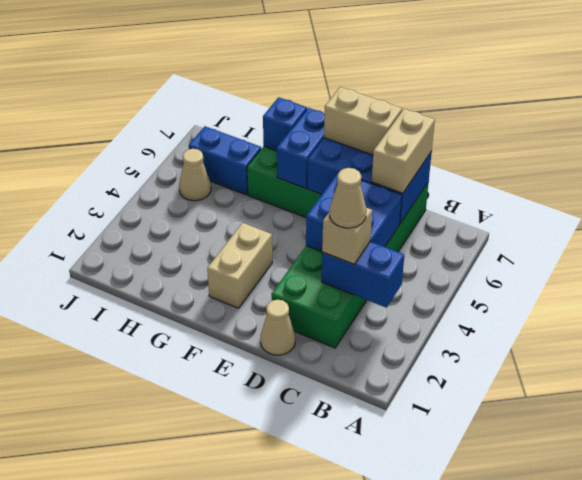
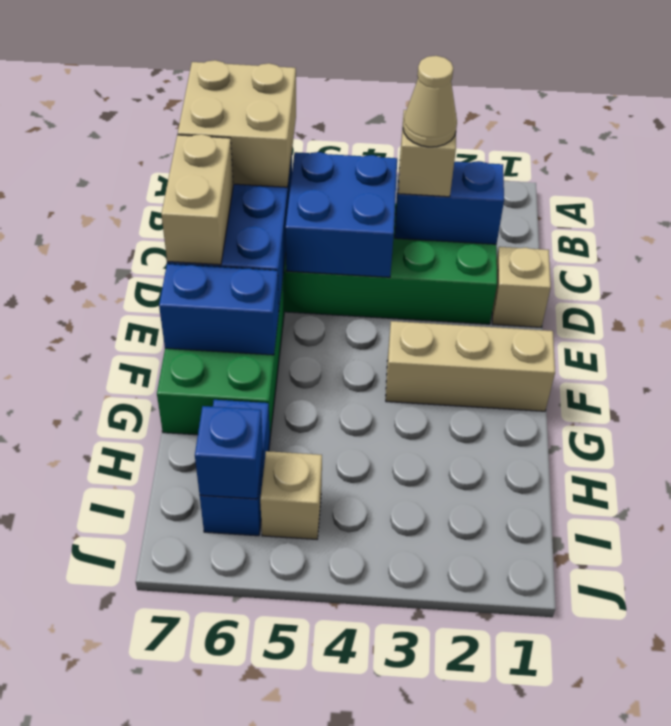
blue 1x2 brick [322,241,404,308] -> blue 1x2 brick turned to [395,161,504,244]
tan 1x2 brick [372,109,435,193] -> tan 2x2 brick [178,60,296,187]
tan 1x1 cone [261,300,295,355] -> tan 1x1 brick [492,247,551,327]
tan 1x2 brick [207,223,272,308] -> tan 1x3 brick [386,321,555,411]
blue 1x1 brick [263,97,307,151] -> blue 1x1 brick moved to [195,406,263,499]
tan 1x1 cone [179,149,211,201] -> tan 1x1 brick [260,451,322,539]

